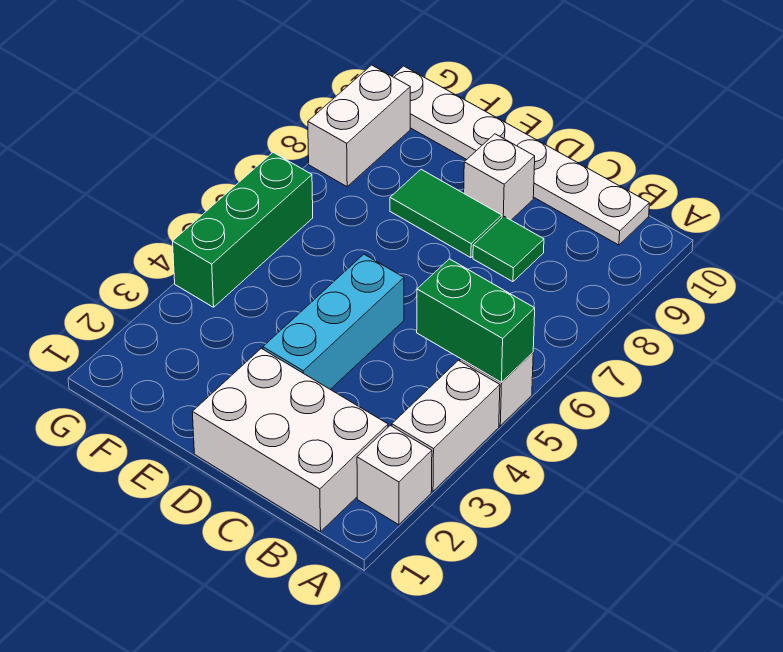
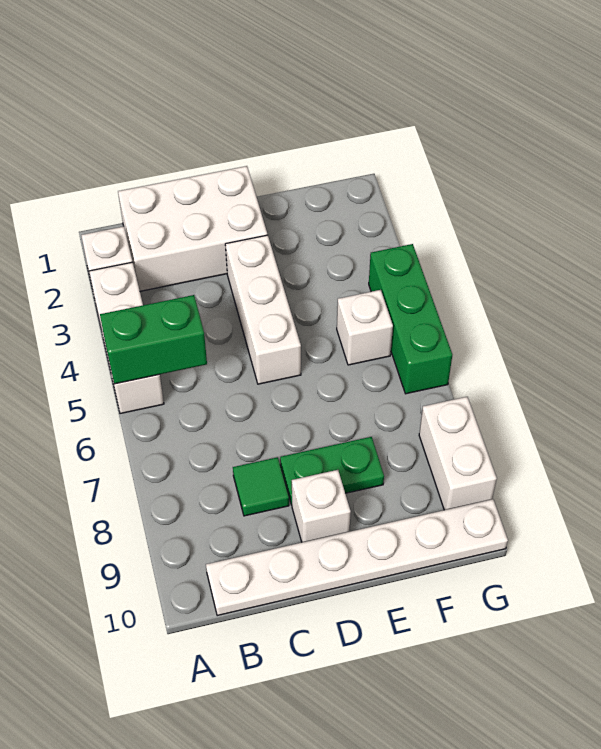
cyan 1x3 brick [263,254,404,389] -> white 1x3 brick [225,235,301,384]
green 1x2 tile [390,170,502,258] -> green 1x2 plate [280,437,384,505]
none -> white 1x1 brick [337,290,393,365]

